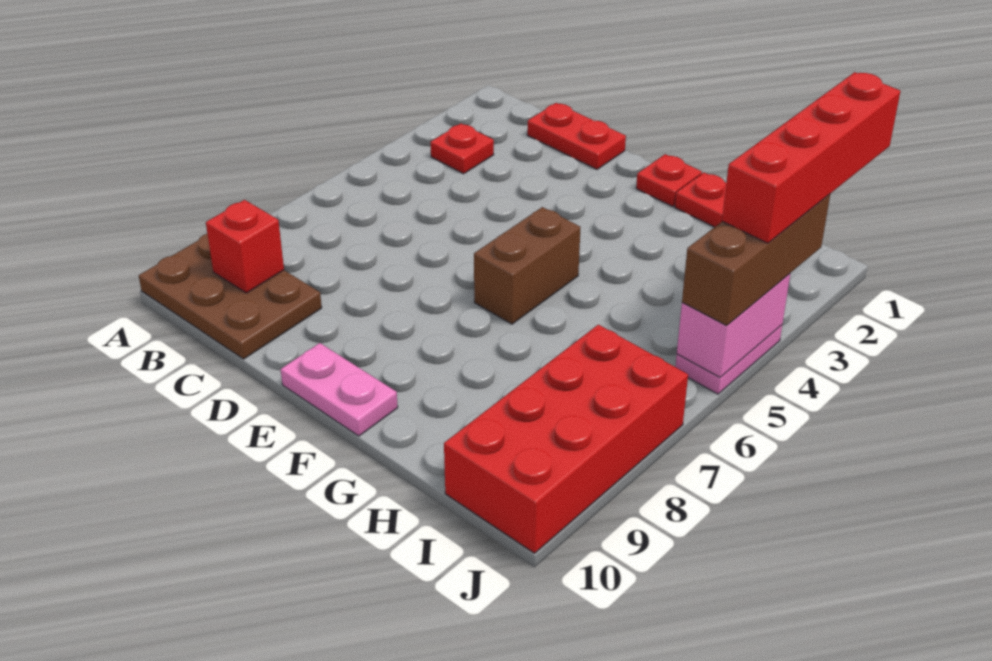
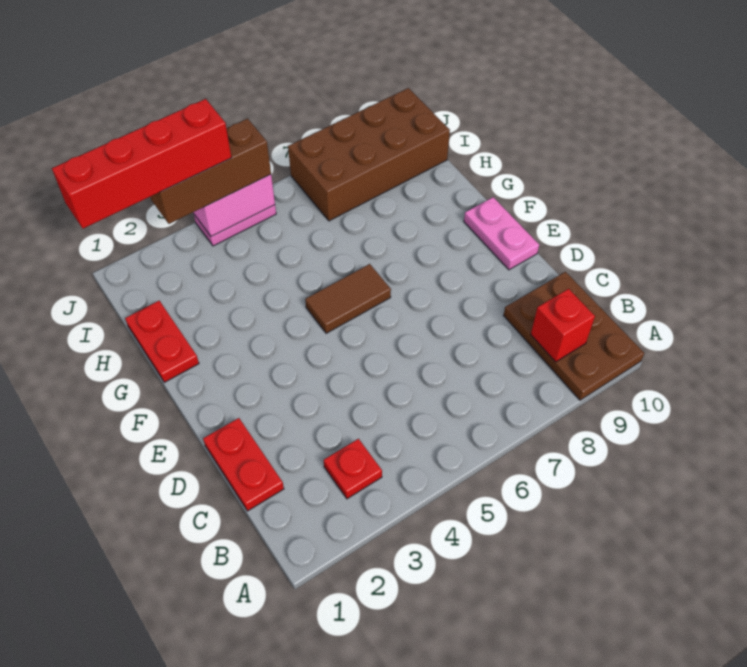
red 1x1 plate [636,154,702,207] -> none
brown 1x2 brick [474,207,581,324] -> brown 1x2 tile [305,264,391,333]
red 2x4 brick [444,325,688,553] -> brown 2x4 brick [288,88,450,221]

